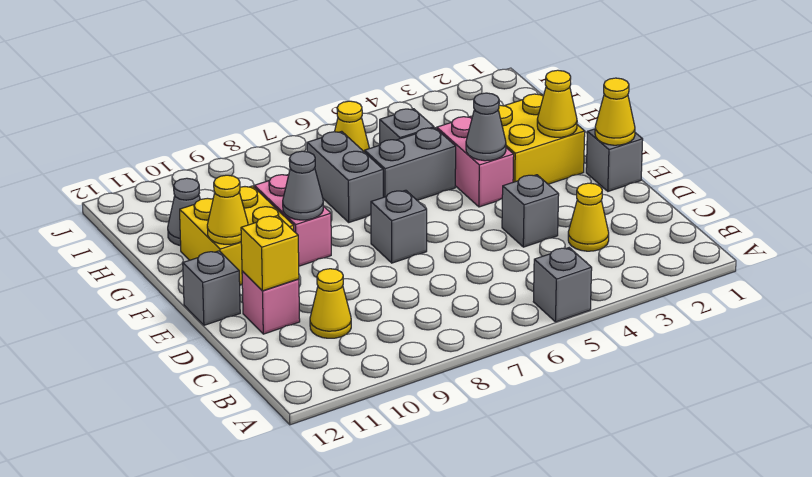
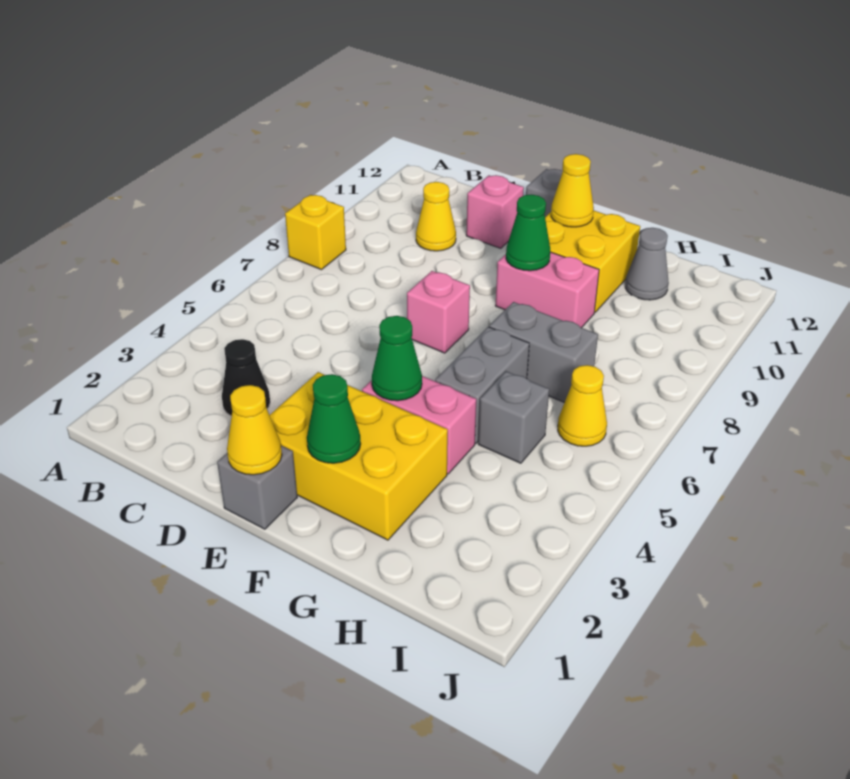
grey 1x1 brick [533,248,592,322] -> none
yellow 1x1 cone [568,183,609,251] -> black 1x1 cone [222,339,270,416]
grey 1x1 brick [502,175,559,247] -> none
yellow 1x1 brick [241,216,299,291] -> yellow 1x1 brick moved to [285,195,346,270]
grey 1x1 brick [371,190,427,263] -> pink 1x1 brick [407,271,470,353]
yellow 2x2 brick [498,94,585,184] -> yellow 2x3 brick [270,372,448,540]
yellow 1x1 cone [537,70,577,137] -> green 1x1 cone [307,374,361,463]
grey 1x1 cone [466,93,506,161] -> green 1x1 cone [372,316,422,401]
grey 1x1 cone [283,151,323,220] -> green 1x1 cone [506,195,550,271]

